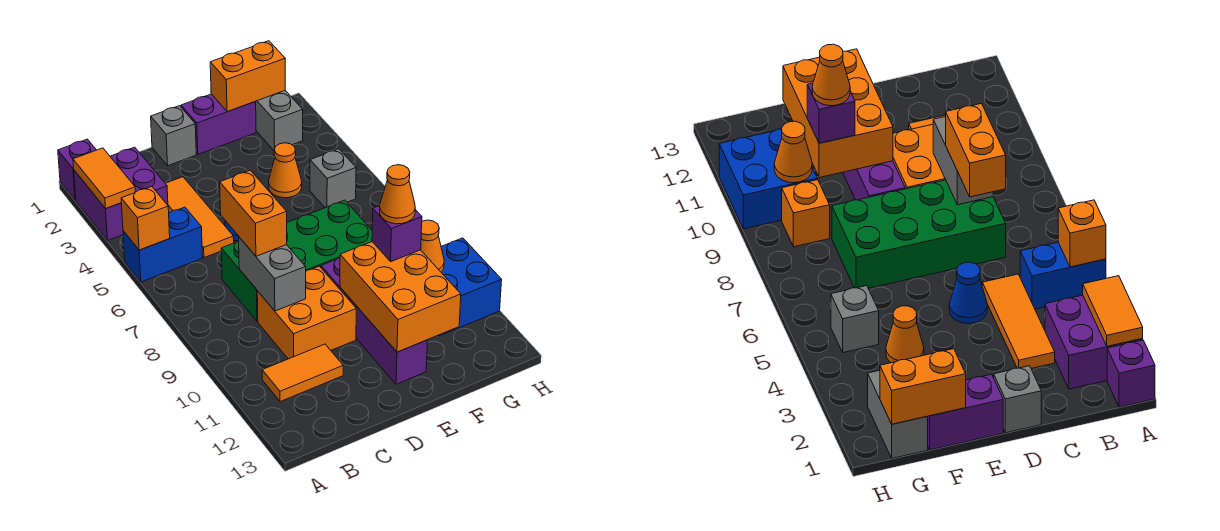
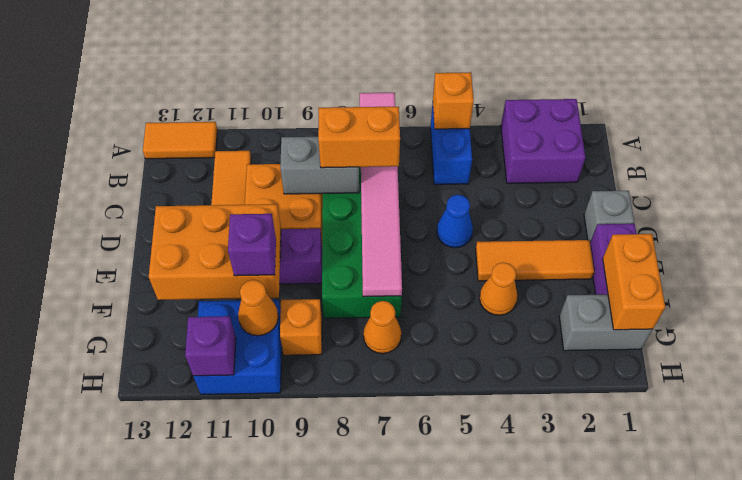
purple 1x1 brick [58,139,96,200] -> purple 1x1 brick moved to [185,316,236,376]
orange 1x2 tile [73,148,135,209] -> orange 1x2 tile moved to [143,122,217,159]
none -> pink 1x6 tile [360,93,402,297]
orange 1x3 tile [165,177,234,258] -> orange 1x3 tile moved to [476,240,594,281]
orange 1x1 cone [380,165,415,224] -> orange 1x1 cone moved to [363,301,401,354]
grey 1x1 brick [310,149,356,208] -> none

